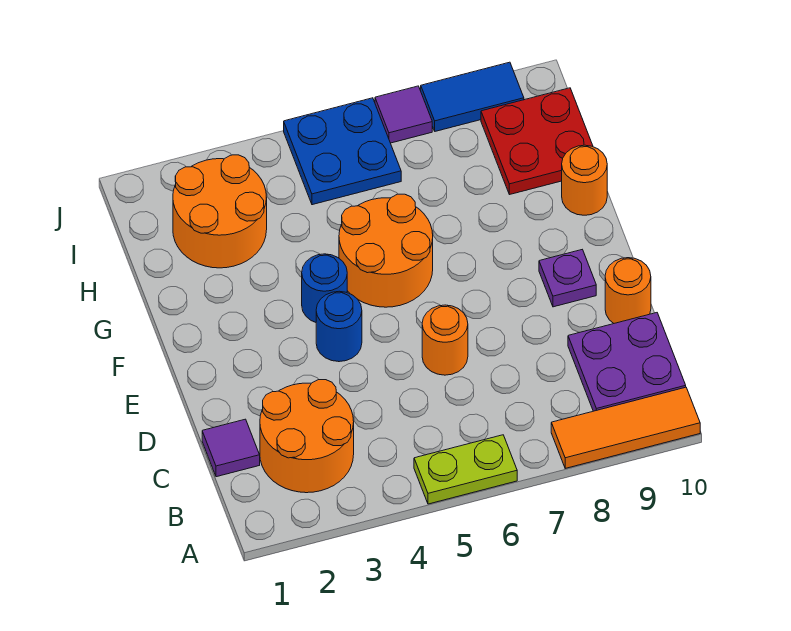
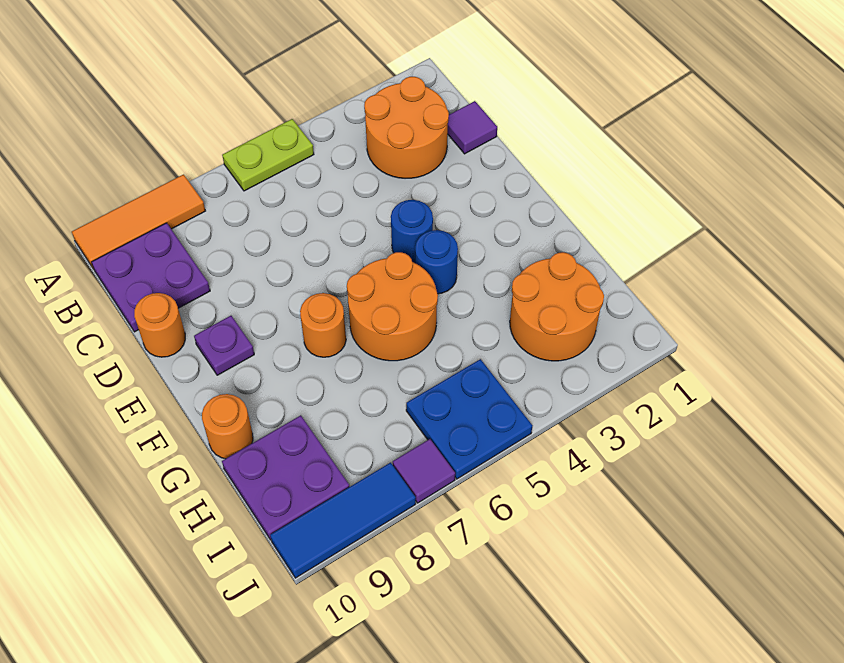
orange 1x1 round brick [422,305,468,375] -> orange 1x1 round brick moved to [300,293,346,357]
red 2x2 plate [481,88,593,195] -> purple 2x2 plate [222,415,350,540]
blue 1x2 tile [421,62,524,131] -> blue 1x3 tile [270,463,416,578]

